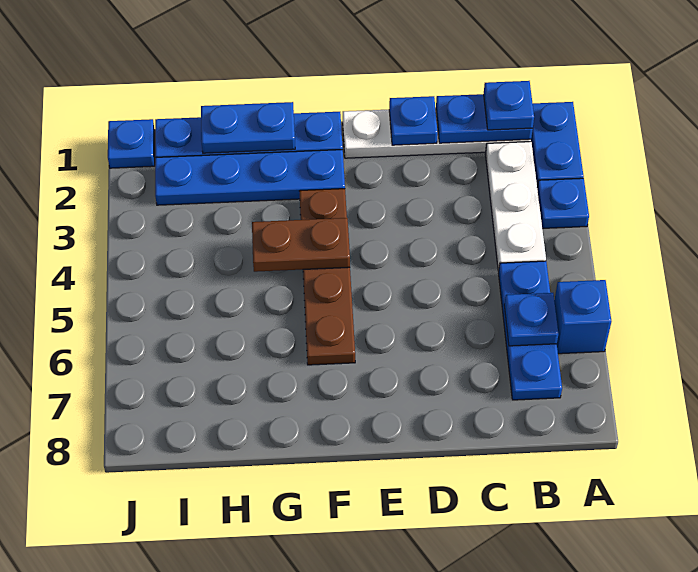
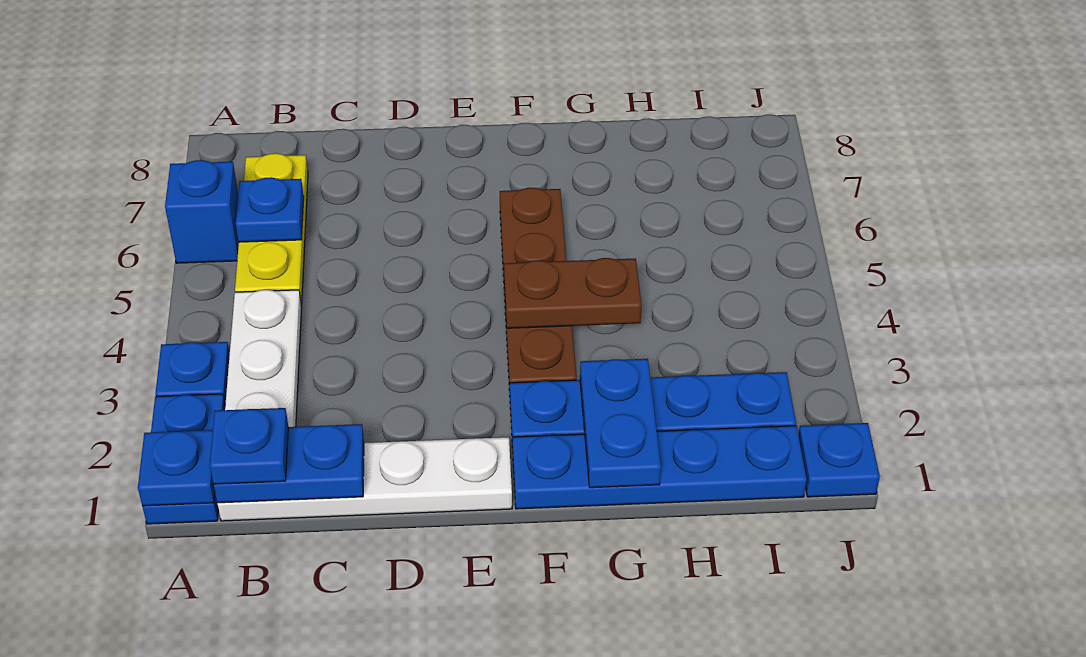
blue 1x3 plate [498,261,562,400] -> yellow 1x3 plate [235,153,308,305]
blue 1x1 plate [389,96,438,145] -> blue 1x1 plate moved to [138,430,215,506]
blue 1x2 plate [201,102,295,153] -> blue 1x2 plate turned to [580,359,661,488]

